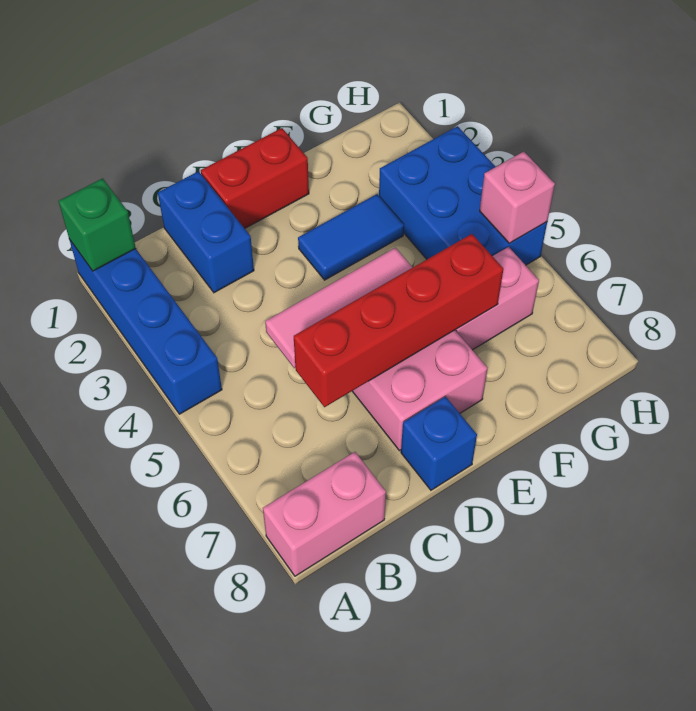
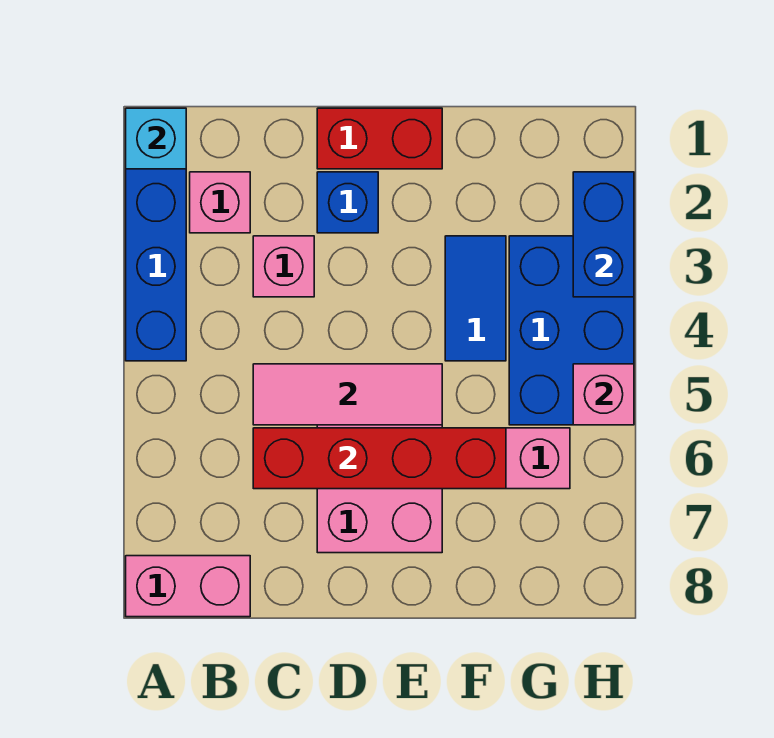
green 1x1 brick [59,178,136,271] -> cyan 1x1 brick [126,108,186,169]
none -> pink 1x1 brick [190,172,250,233]
blue 1x2 brick [158,171,254,293] -> blue 1x2 brick moved to [573,172,634,297]
none -> pink 1x1 brick [253,236,314,297]
blue 1x1 brick [401,397,477,490] -> blue 1x1 brick moved to [317,172,378,233]
blue 1x2 tile [298,194,404,280] -> blue 1x2 tile turned to [445,236,506,361]

